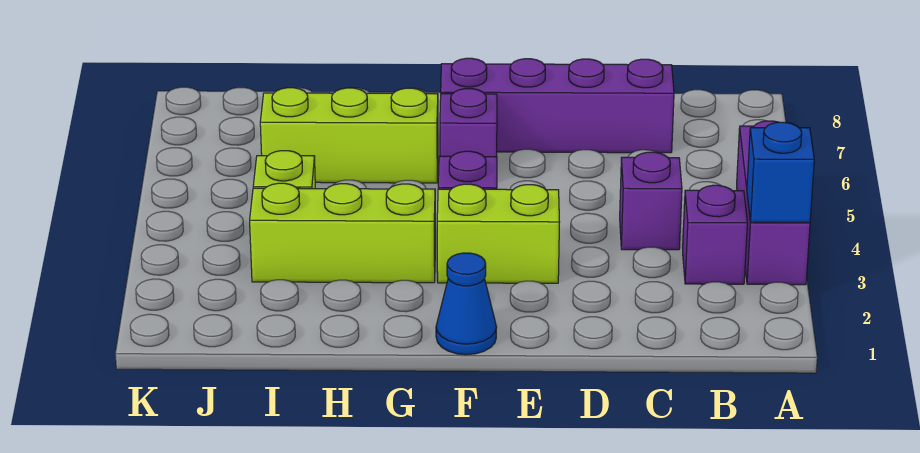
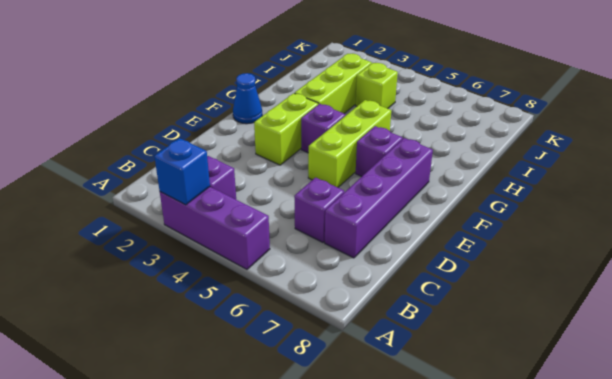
purple 1x1 brick [620,152,682,250] -> purple 1x1 brick moved to [294,178,344,242]
lime 1x3 brick [260,88,438,183] -> lime 1x3 brick moved to [308,100,391,187]

